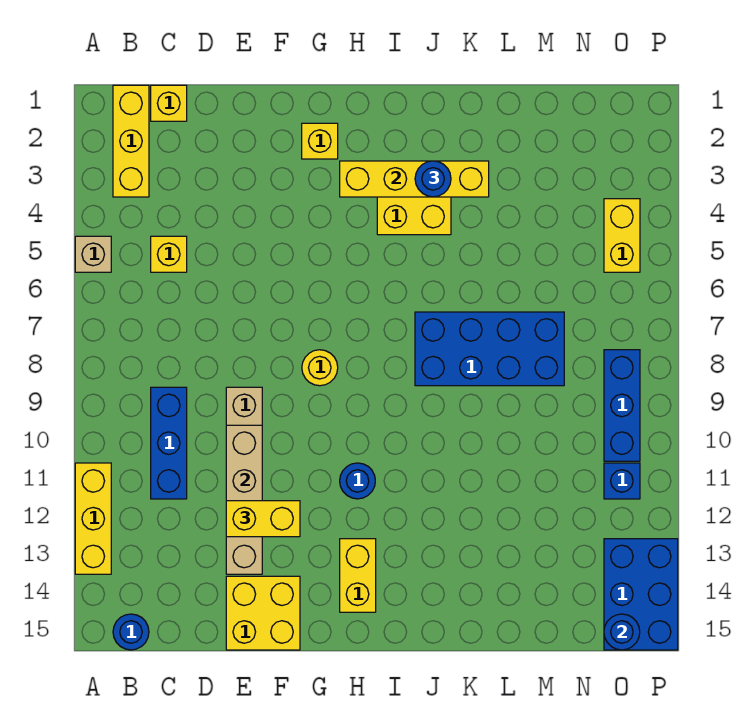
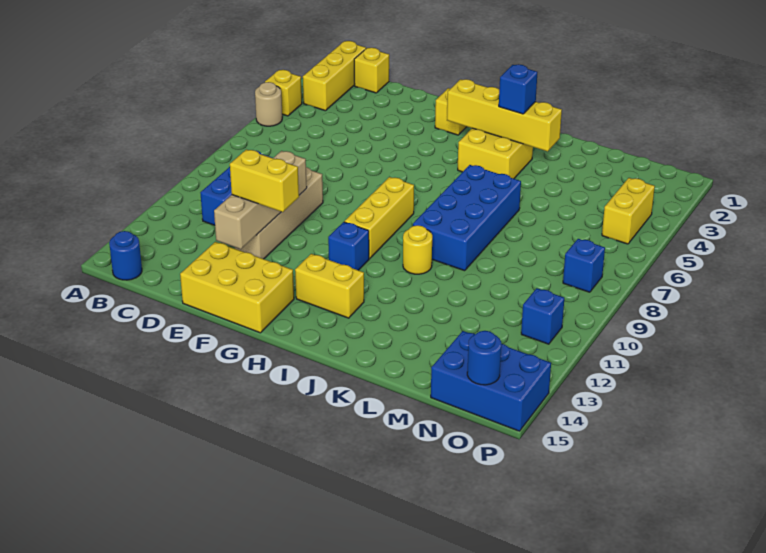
tan 1x1 brick [75,236,111,272] -> tan 1x1 round brick [255,82,282,126]
yellow 1x3 brick [75,463,111,574] -> yellow 1x3 brick moved to [344,177,414,259]
yellow 1x1 brick [151,236,187,272] -> yellow 1x1 brick moved to [265,70,302,116]
yellow 2x2 brick [226,576,300,650] -> yellow 2x3 brick [180,242,294,333]
yellow 1x1 round brick [302,350,338,386] -> yellow 1x1 round brick moved to [403,225,432,274]
blue 1x1 round brick [340,463,375,499] -> blue 1x1 brick [328,222,369,270]
yellow 1x2 brick [340,539,376,612] -> yellow 1x2 brick turned to [295,254,364,318]
blue 1x1 round brick [415,161,451,197] -> blue 1x1 brick [499,64,538,114]
blue 2x4 brick [415,312,564,386] -> blue 2x4 brick turned to [413,165,521,271]
blue 1x3 brick [604,350,640,461] -> blue 1x1 brick [563,239,605,292]
blue 2x3 brick [604,539,678,650] -> blue 2x3 brick turned to [431,331,551,431]

